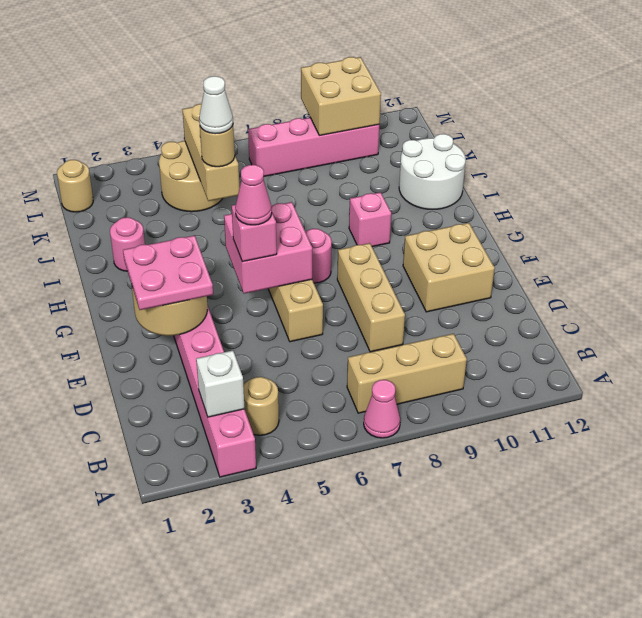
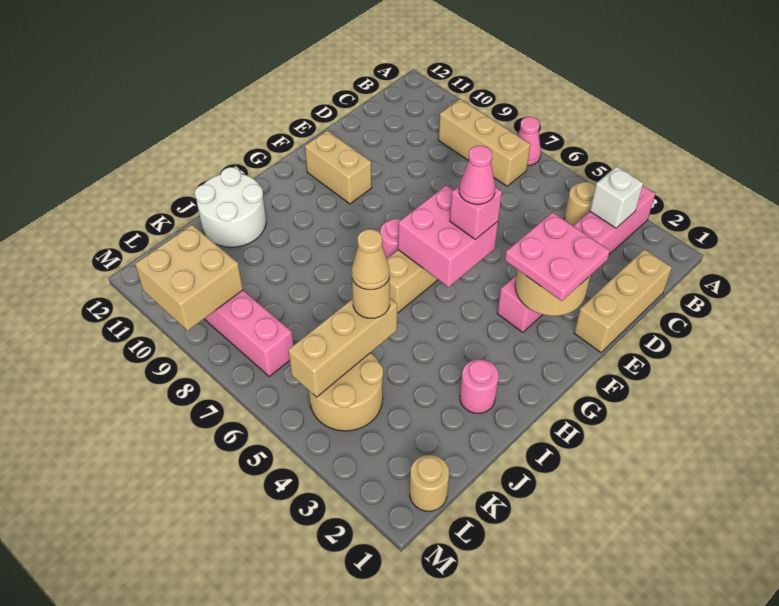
tan 1x3 brick [337,243,405,352] -> tan 1x3 brick moved to [574,249,672,352]
tan 2x2 brick [403,223,495,312] -> tan 1x2 brick [305,131,372,204]
pink 1x1 brick [349,192,391,247] -> none
white 1x1 cone [199,76,233,134] -> tan 1x1 cone [352,229,390,290]

